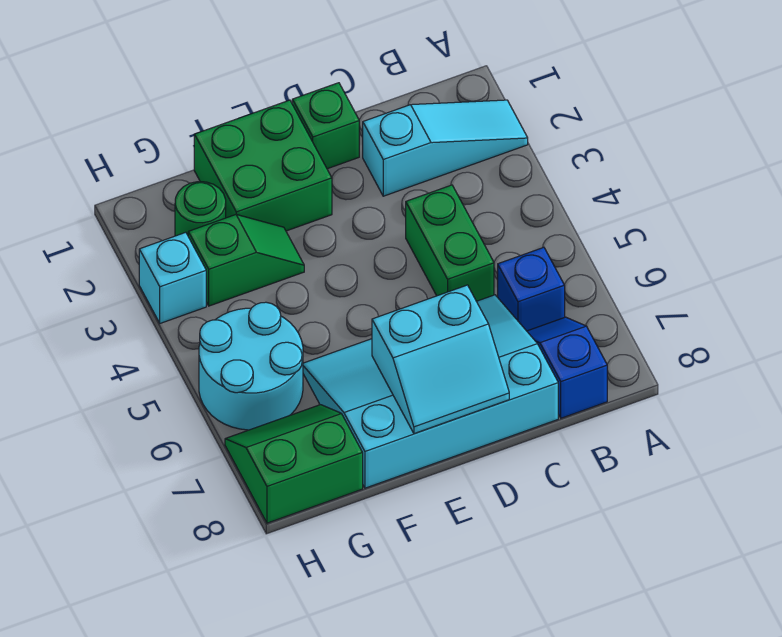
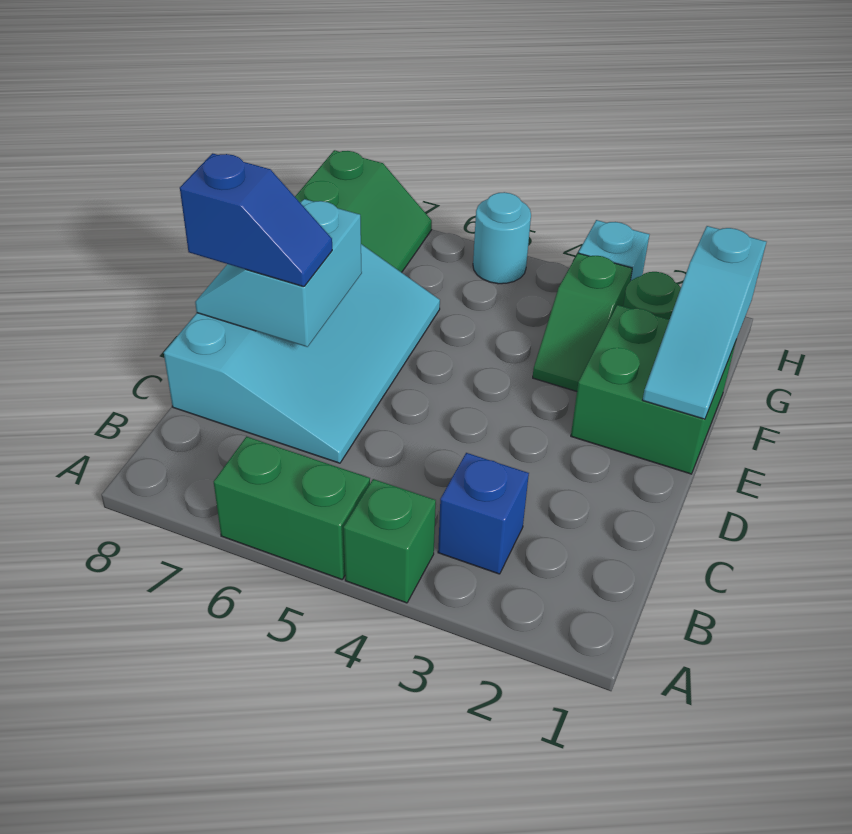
cyan 1x3 slope [363,100,528,196] -> cyan 1x3 slope moved to [643,226,766,419]
blue 1x1 brick [498,247,565,331] -> blue 1x1 brick moved to [438,453,529,574]
blue 1x2 slope [527,317,607,418] -> blue 1x2 slope moved to [180,153,332,287]
green 1x2 brick [406,185,494,301] -> green 1x2 brick moved to [214,437,370,579]
green 1x1 brick [292,83,359,169] -> green 1x1 brick moved to [344,479,436,603]
cyan 2x2 round brick [199,302,303,430] -> cyan 1x1 round brick [473,192,531,284]

